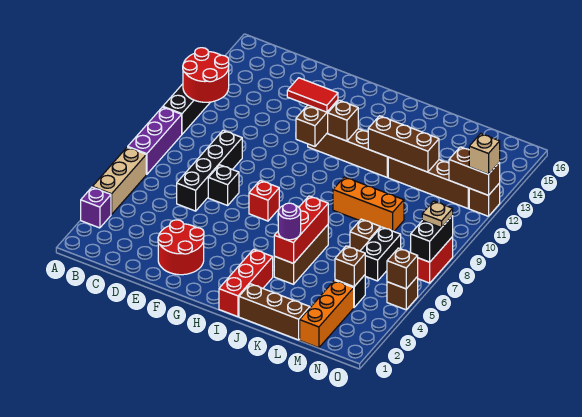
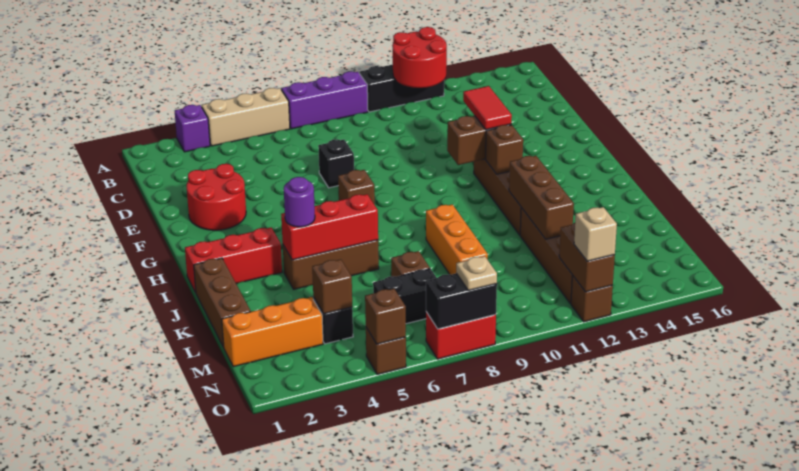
black 1x4 brick [177,130,242,211] -> none
red 1x1 brick [249,180,279,221] -> brown 1x1 brick [338,170,375,205]

